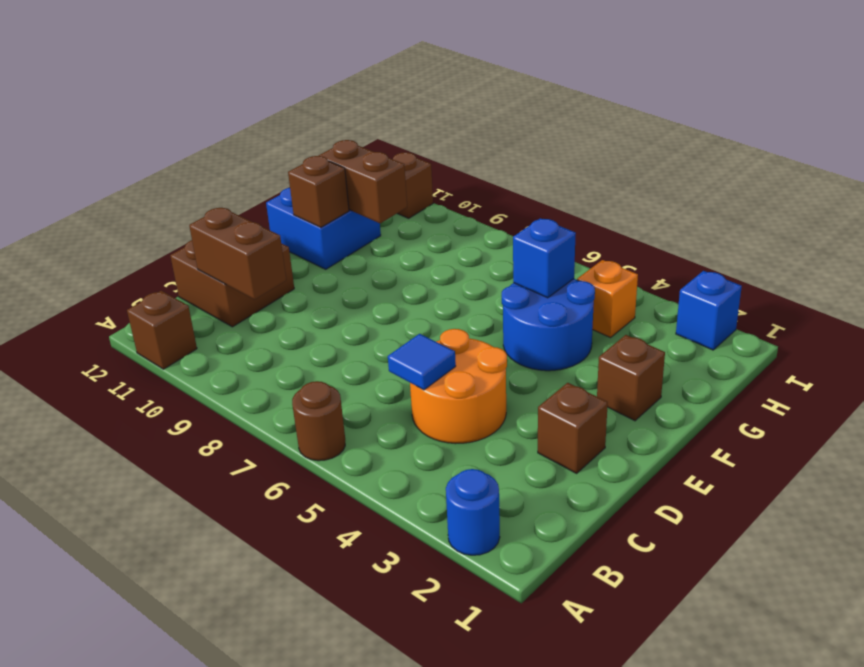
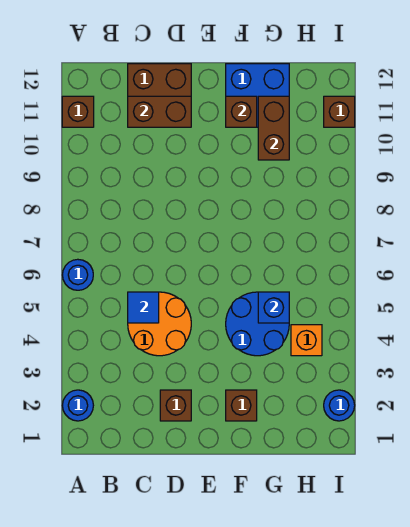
brown 1x1 round brick [292,381,345,461] -> blue 1x1 round brick [63,259,93,290]
brown 1x2 brick [189,208,286,300] -> brown 1x2 brick turned to [128,96,191,127]
blue 1x1 brick [676,271,742,350] -> blue 1x1 round brick [324,390,355,421]

